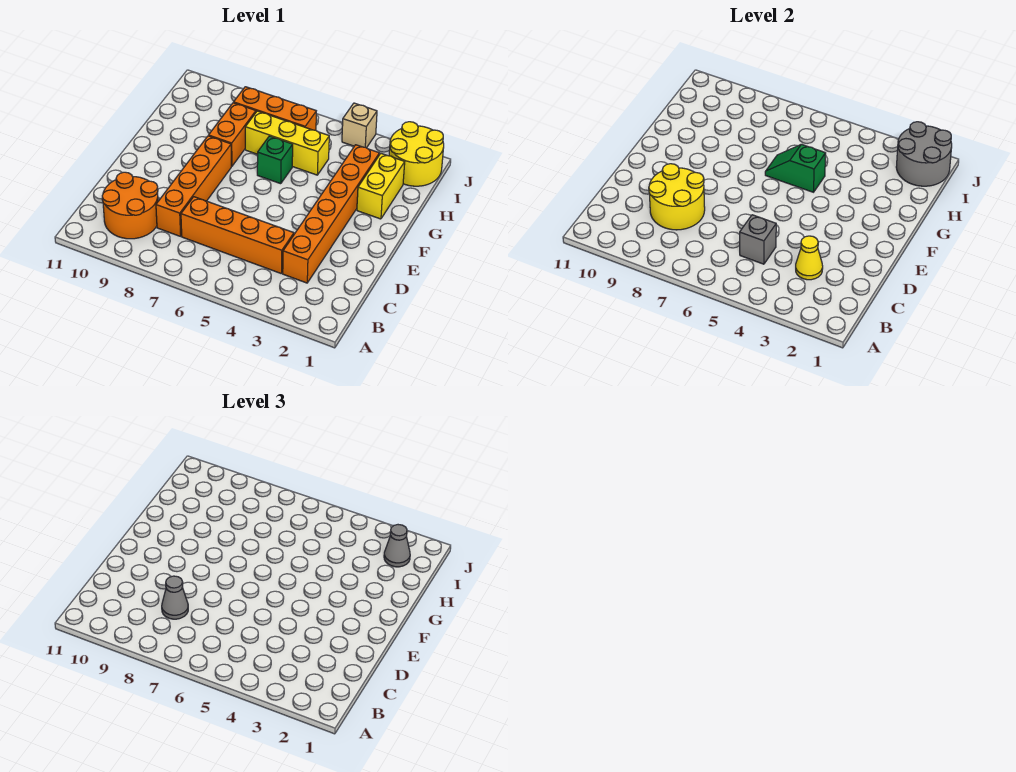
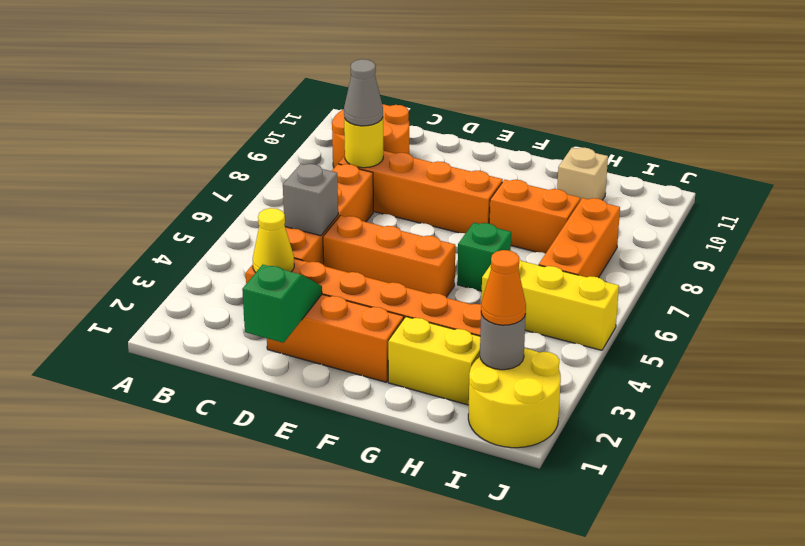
yellow 2x2 round brick [649,164,705,230] -> yellow 1x1 round brick [344,118,383,168]
none -> orange 1x3 brick [267,295,404,382]
none -> orange 1x3 brick [323,216,455,297]
green 1x2 slope [765,144,826,192] -> green 1x2 slope moved to [242,265,322,343]
yellow 1x3 brick [245,111,329,175] -> yellow 1x3 brick turned to [481,259,619,350]
grey 2x2 round brick [896,122,952,186] -> grey 1x1 round brick [480,314,526,370]
grey 1x1 cone [384,525,410,567] -> orange 1x1 cone [481,250,526,325]
tan 1x1 brick [342,103,377,148] -> tan 1x1 brick moved to [557,147,608,201]

